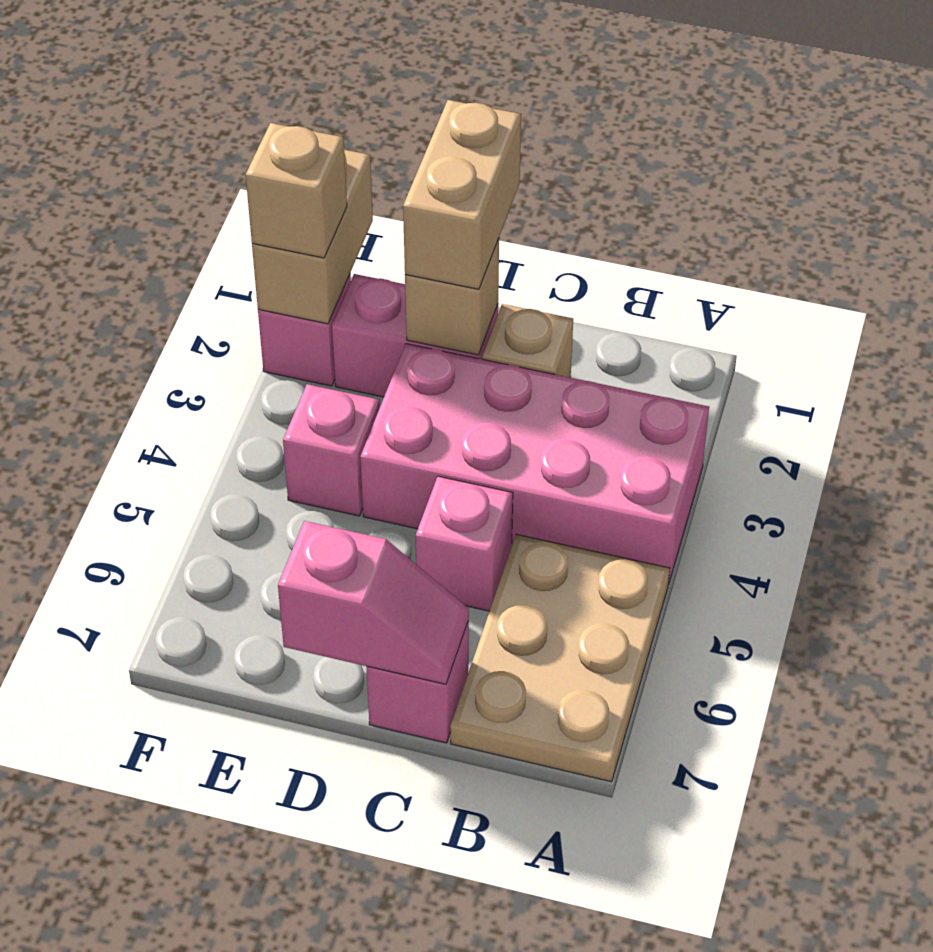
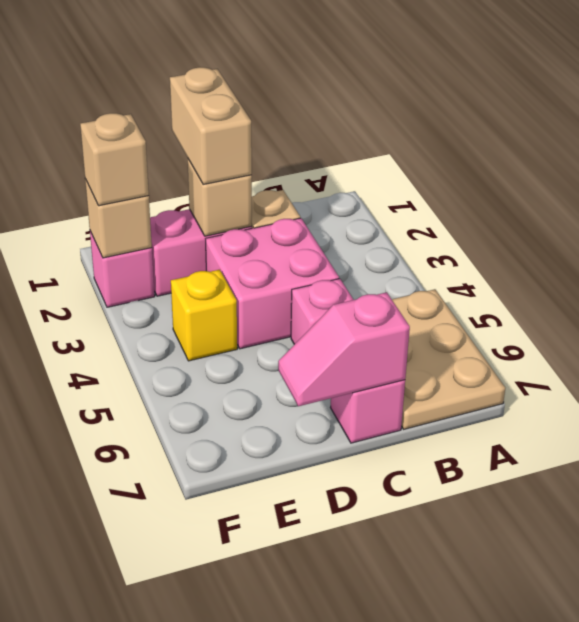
pink 2x4 brick [360,344,709,584] -> pink 2x2 brick [206,218,339,349]
pink 1x2 slope [278,521,469,684] -> pink 1x2 slope turned to [278,292,410,406]
pink 1x1 brick [283,384,380,516] -> yellow 1x1 brick [171,270,237,361]
tan 1x2 brick [252,150,373,324] -> tan 1x1 brick [85,179,152,258]

